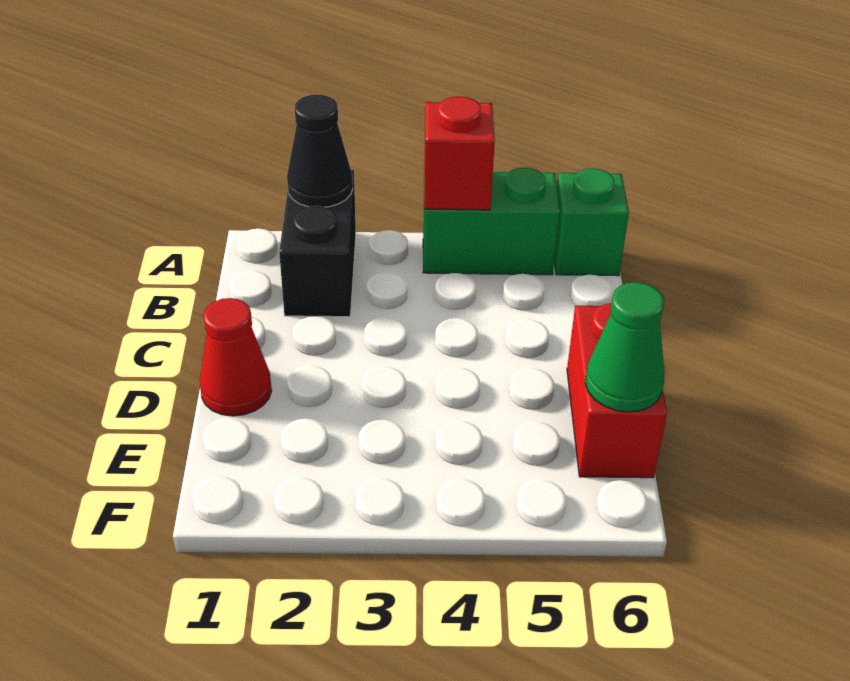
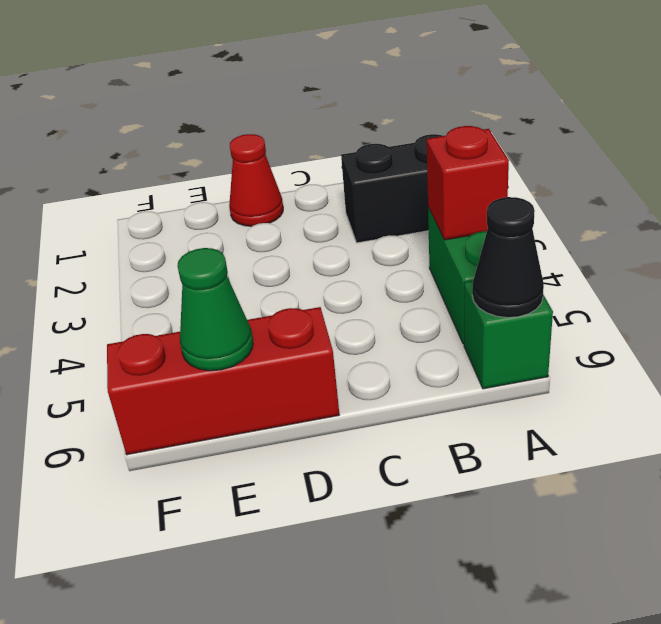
black 1x1 cone [287,95,353,207] -> black 1x1 cone moved to [472,197,544,318]
red 1x2 brick [567,303,667,478] -> red 1x3 brick [107,307,339,455]

